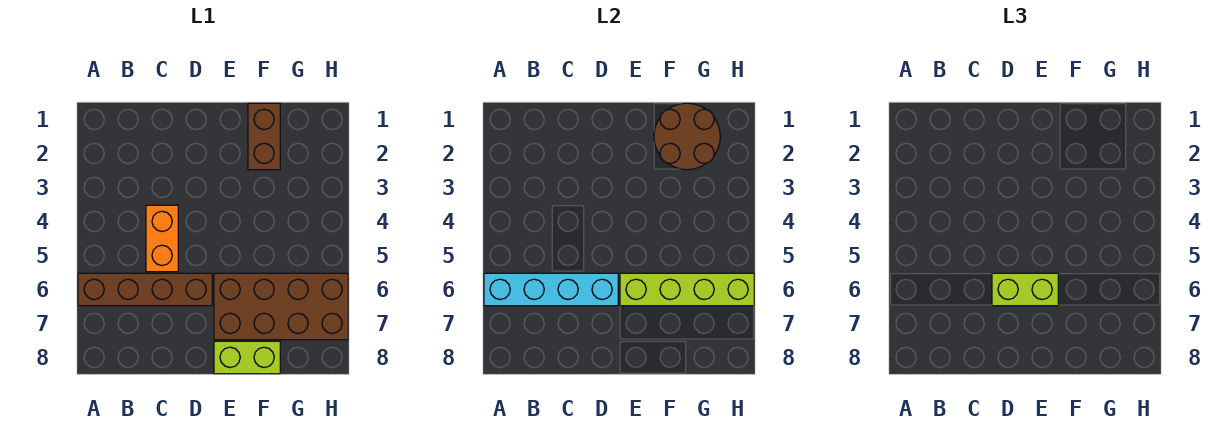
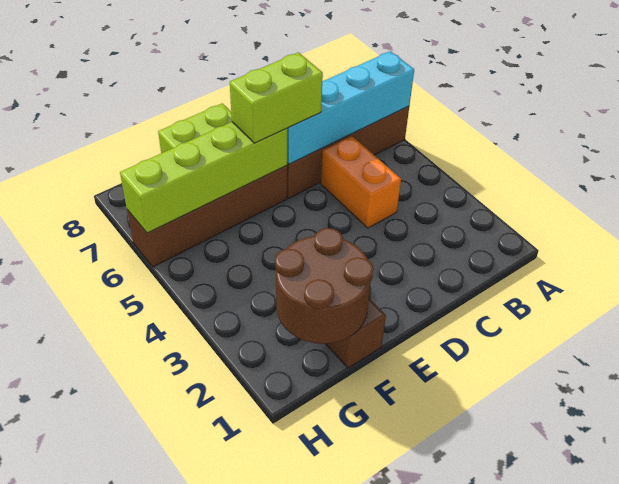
brown 2x4 brick [214,273,348,340] -> brown 1x4 brick [127,166,287,267]

